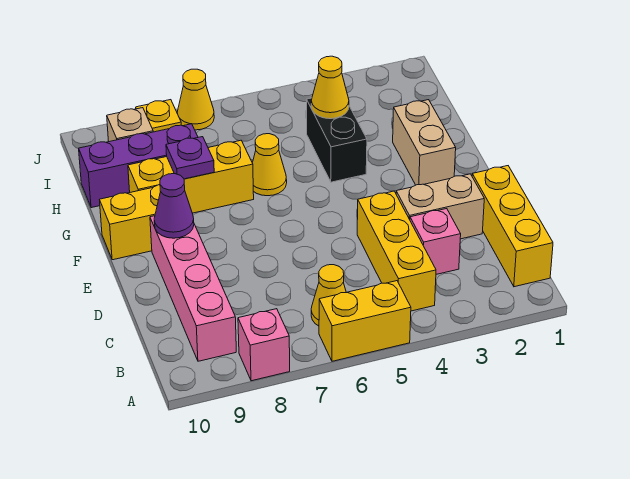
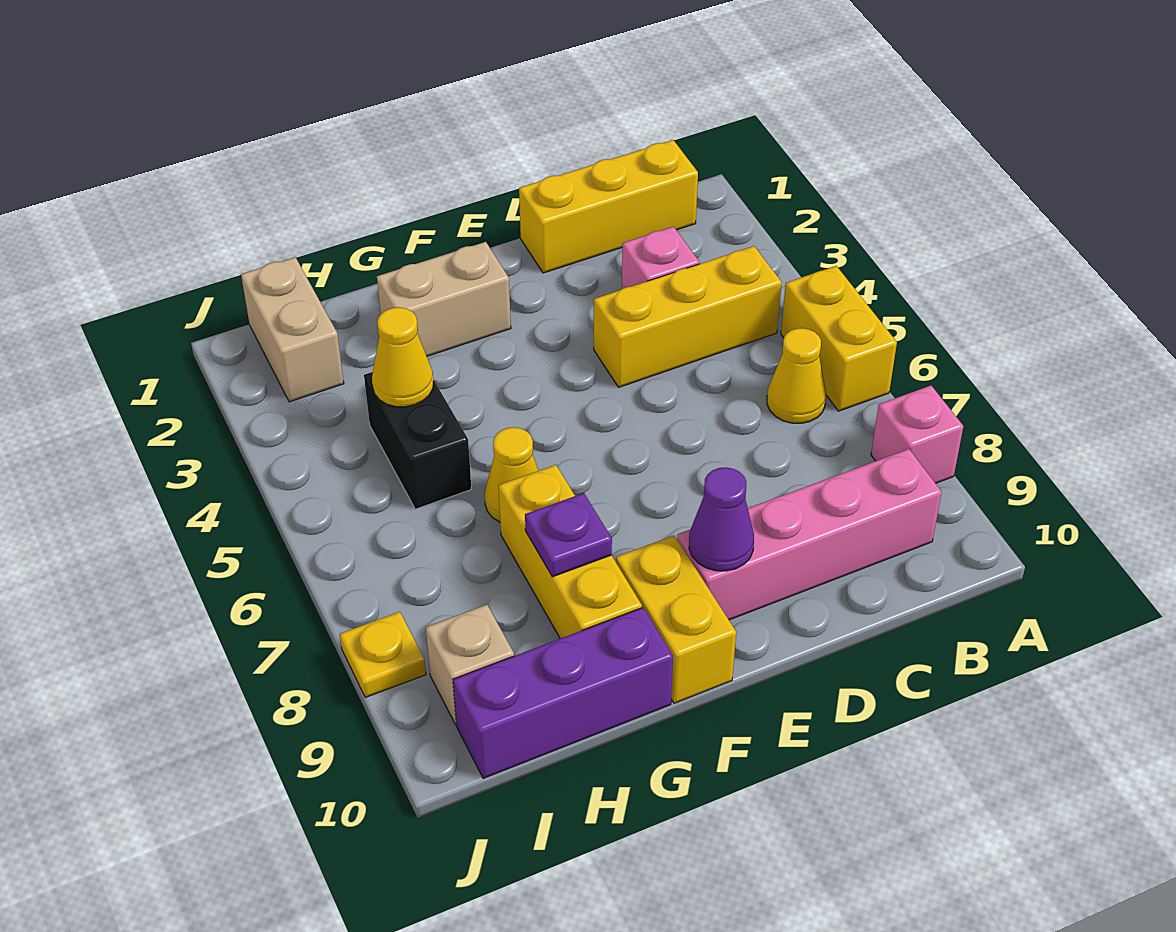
tan 1x2 brick [396,174,484,239] -> tan 1x2 brick moved to [241,257,344,402]
black 1x2 brick [306,98,367,182] -> black 1x2 brick turned to [364,372,471,509]
purple 1x3 brick [79,124,198,208] -> purple 1x3 brick turned to [453,608,673,778]
yellow 1x1 cone [177,69,214,130] -> none

